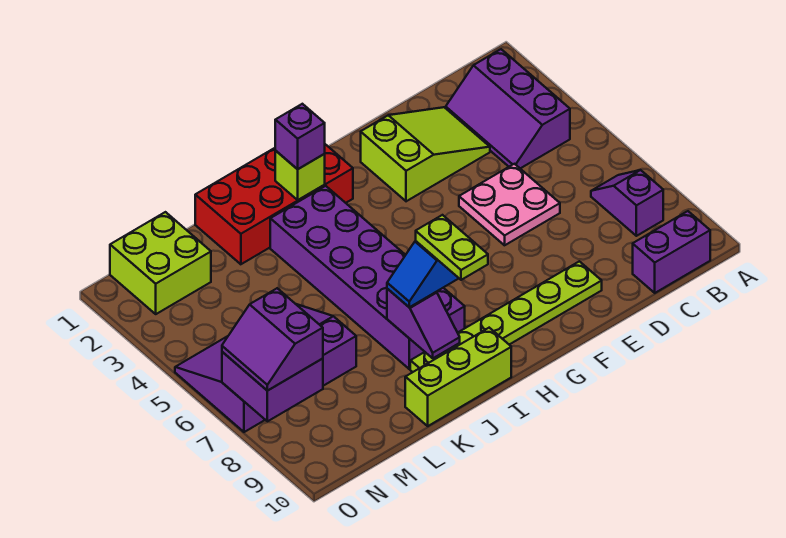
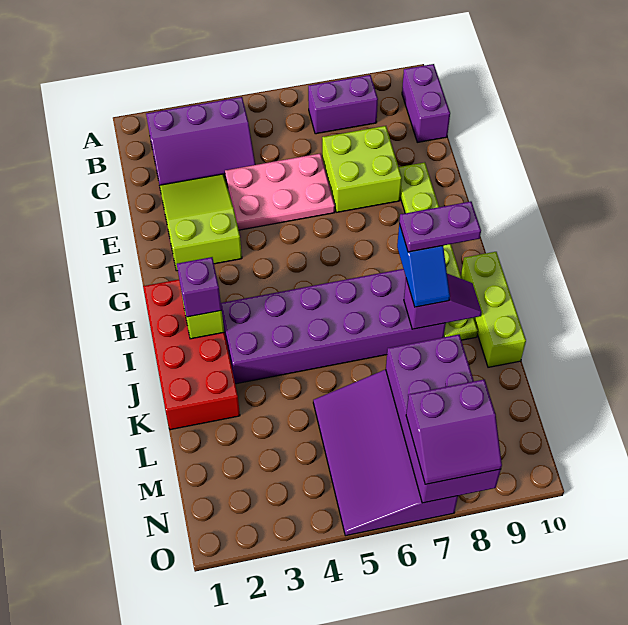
purple 1x2 slope [591,170,663,236] -> purple 1x2 brick [308,75,378,134]
pink 2x2 plate [459,164,560,245] -> pink 2x3 plate [225,153,335,230]
lime 1x2 plate [416,215,488,280] -> purple 1x2 plate [399,201,481,252]
lime 2x2 brick [110,212,211,314] -> lime 2x2 brick moved to [322,126,402,212]
purple 2x2 brick [222,352,323,421] -> purple 2x4 brick [386,334,501,503]

